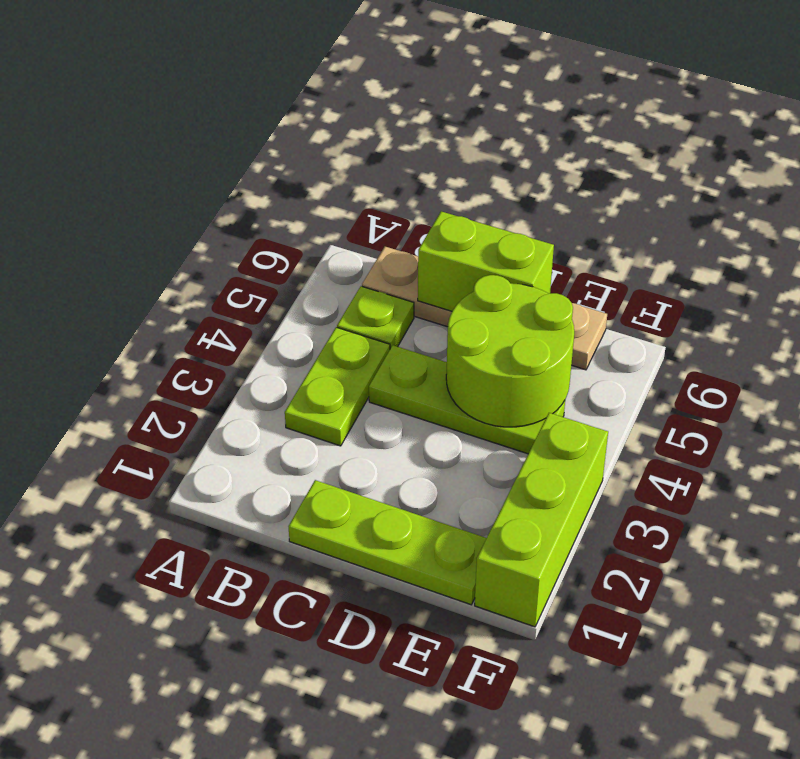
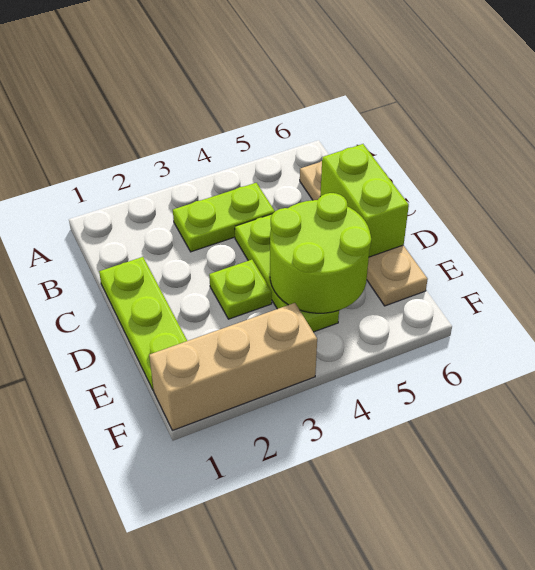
lime 1x1 plate [337,286,414,349] -> lime 1x1 plate moved to [209,260,272,319]
lime 1x3 brick [475,413,608,627] -> tan 1x3 brick [149,303,317,430]

